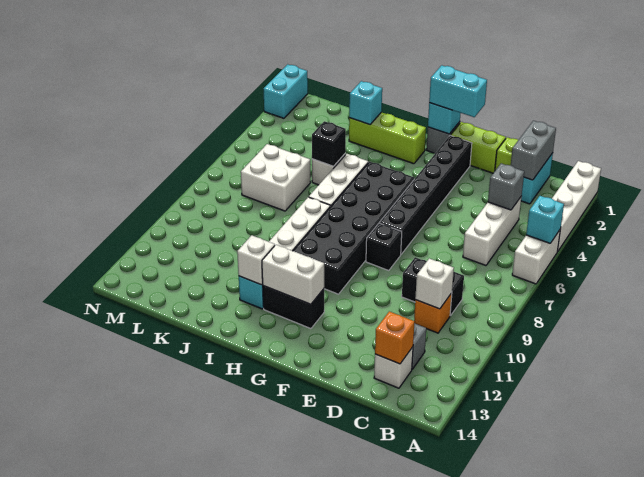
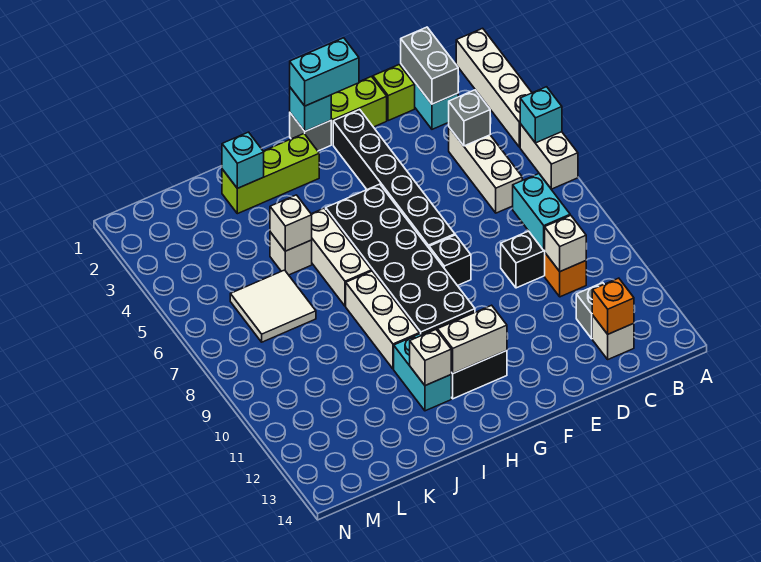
black 1x1 brick [312,121,346,166] -> white 1x1 brick [270,195,312,251]
white 2x2 brick [241,144,311,211] -> white 2x2 tile [230,270,316,342]
cyan 1x2 brick [264,64,308,118] -> cyan 1x2 brick moved to [513,174,570,250]

